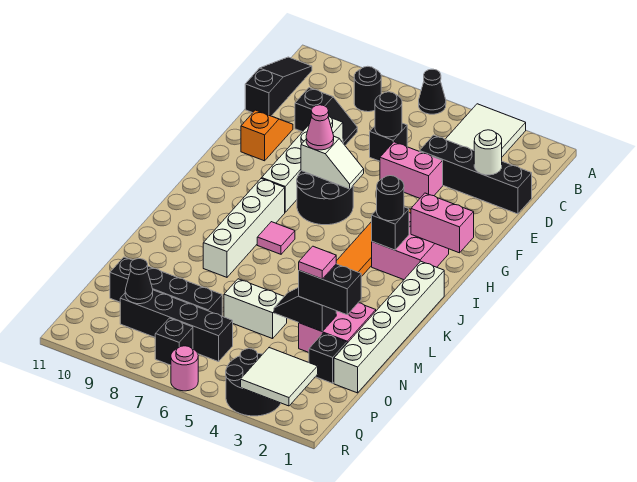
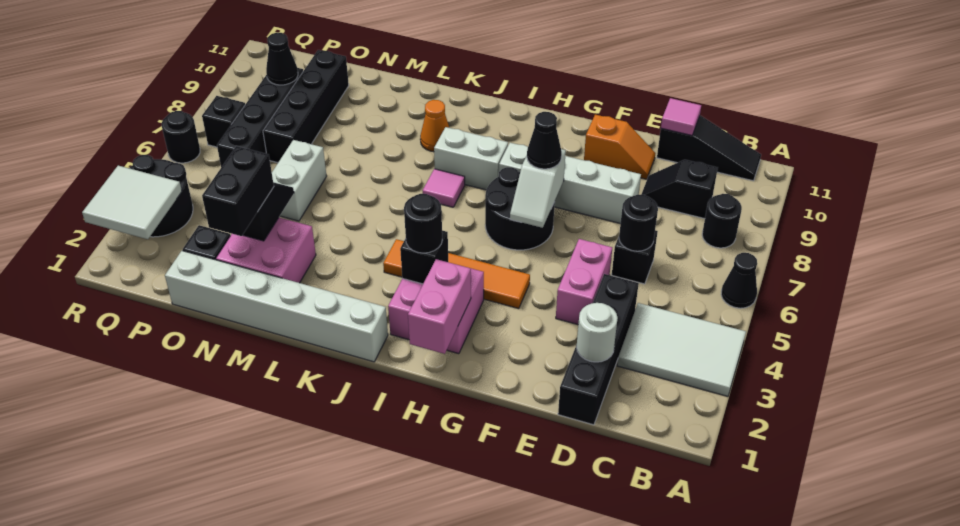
black 1x2 slope [295,88,357,145] -> black 1x2 slope turned to [641,160,718,219]
pink 1x1 cone [306,105,334,150] -> black 1x1 cone [527,112,562,169]
white 1x4 brick [203,178,285,277] -> white 1x2 brick [434,127,508,190]
none -> orange 1x1 cone [420,100,449,152]
pink 1x1 tile [299,246,336,279] -> pink 1x1 tile moved to [661,98,701,136]
pink 1x1 round brick [171,346,198,391] -> black 1x1 round brick [162,111,200,163]

